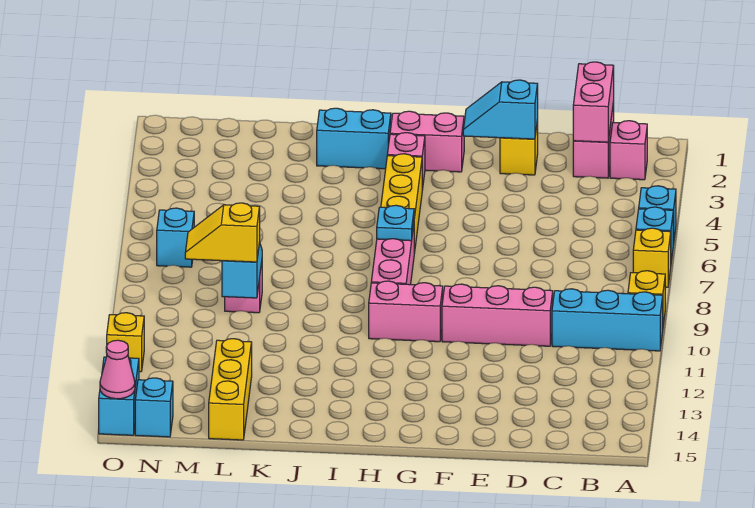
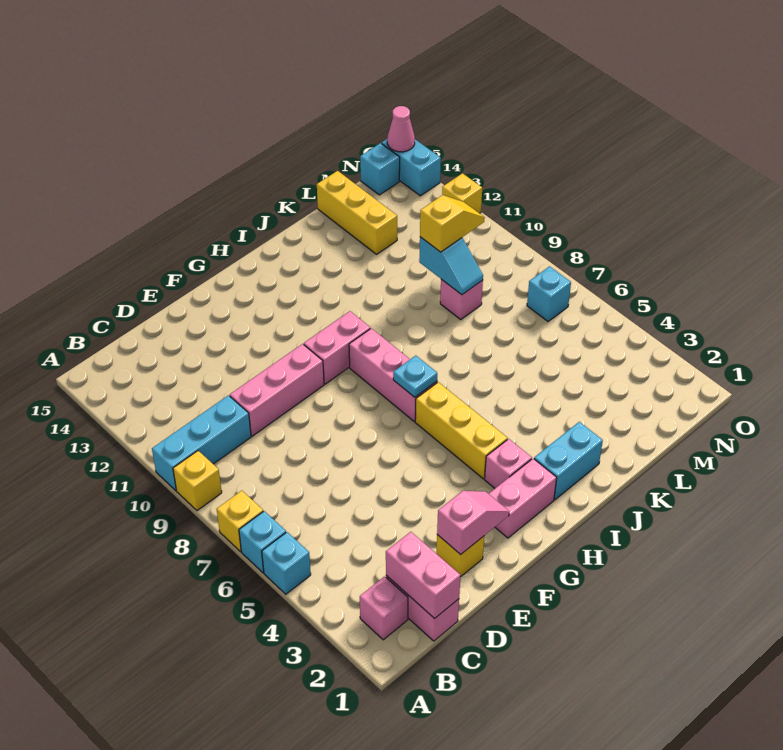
cyan 1x2 slope [463,80,538,139] -> pink 1x2 slope [437,491,509,554]

